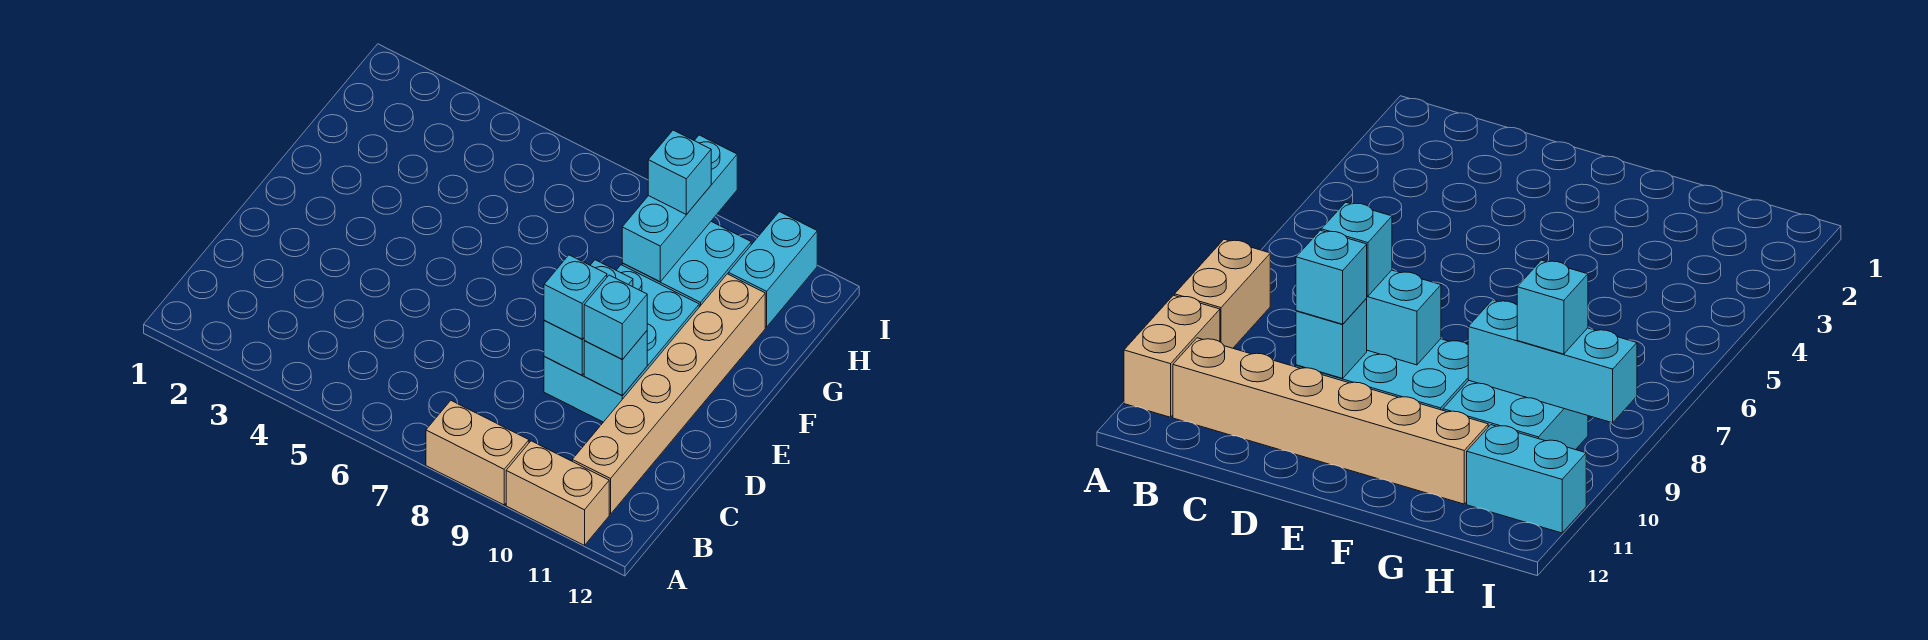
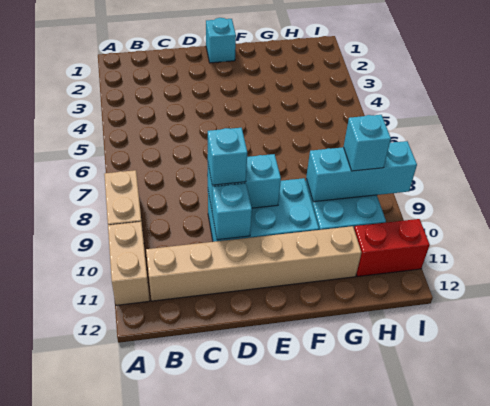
cyan 1x1 brick [584,275,647,359] -> cyan 1x1 brick moved to [206,18,236,63]
cyan 1x2 brick [728,212,817,327] -> red 1x2 brick [354,219,430,277]

